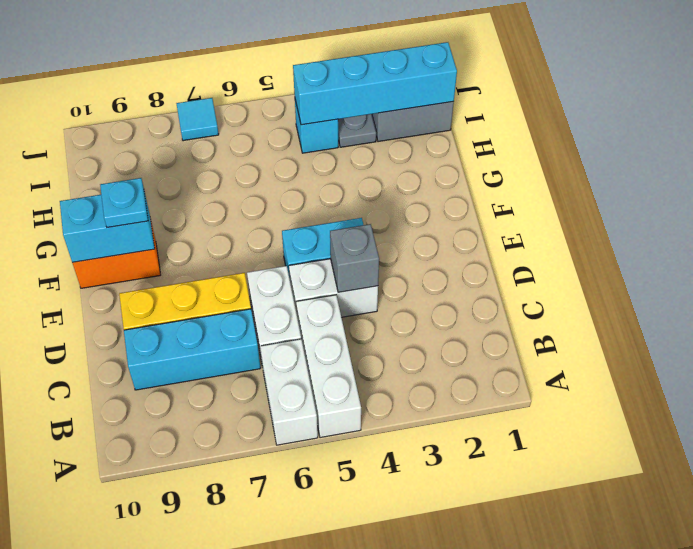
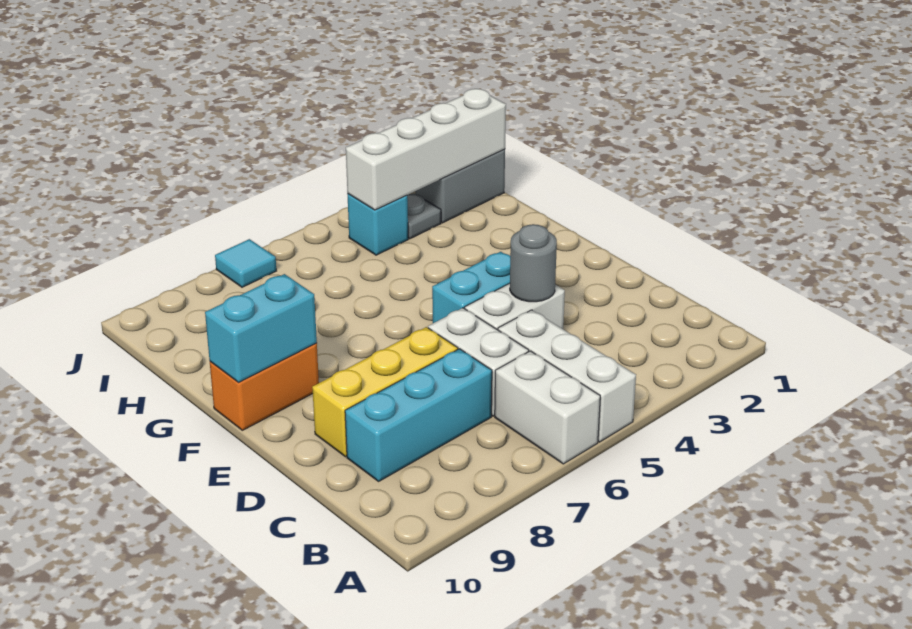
grey 1x1 brick [330,224,379,292] -> grey 1x1 round brick [510,224,557,302]
cyan 1x1 plate [100,178,148,227] -> none
cyan 1x4 brick [293,42,457,125] -> white 1x4 brick [346,89,506,210]

